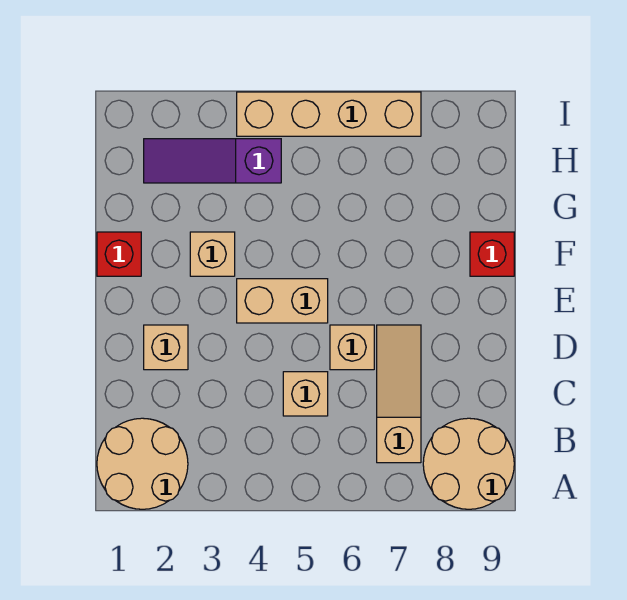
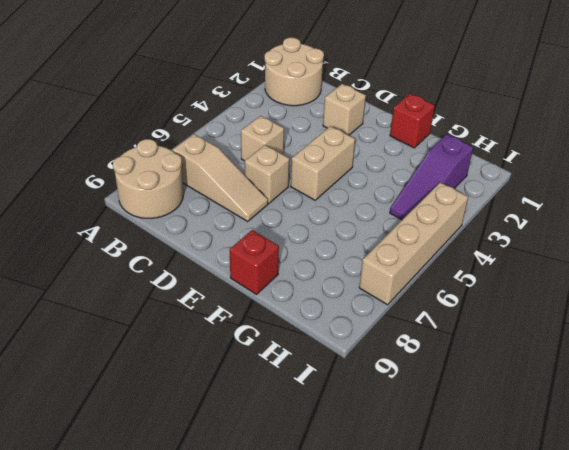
tan 1x1 brick [190,232,235,276] -> none
purple 1x3 slope [144,139,281,183] -> purple 1x3 slope turned to [390,134,473,220]

